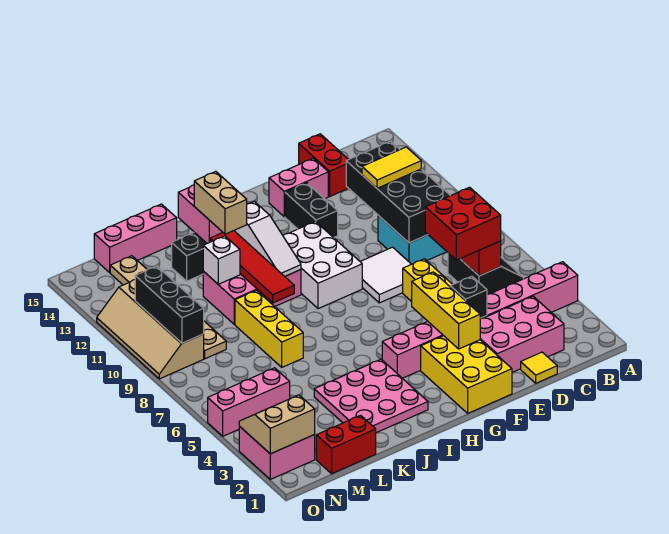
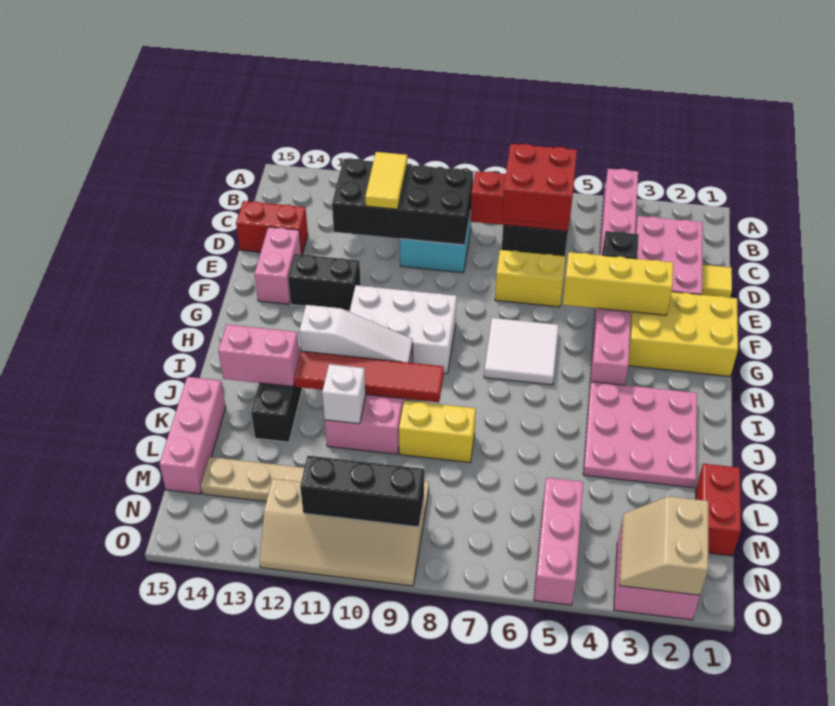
white 2x2 tile [360,247,411,303] -> white 2x2 tile moved to [484,318,559,385]
tan 1x2 brick [194,171,247,234] -> none
yellow 1x3 brick [235,290,303,367] -> yellow 1x2 brick [399,400,476,463]

